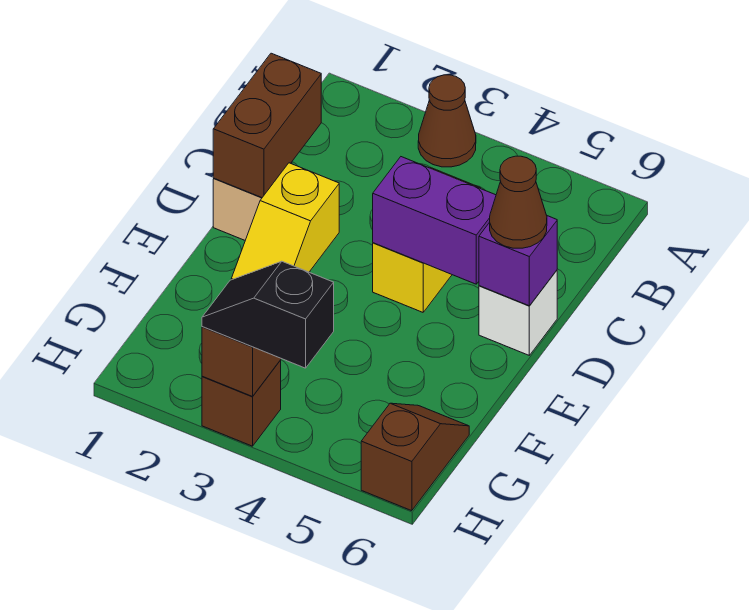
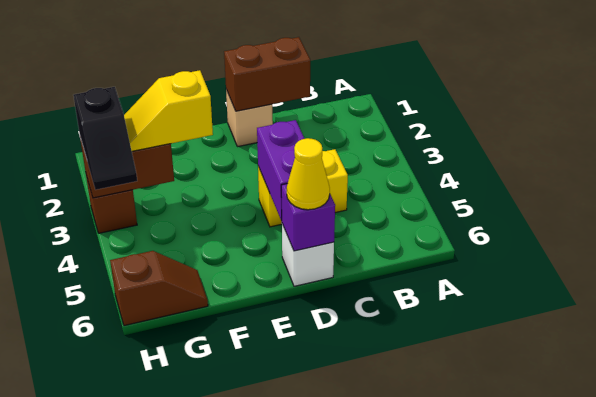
brown 1x1 cone [418,75,476,167] -> none
brown 1x1 cone [490,156,547,248] -> yellow 1x1 cone [287,138,330,210]
black 1x2 slope [202,261,334,368] -> black 1x2 slope turned to [73,87,137,190]

